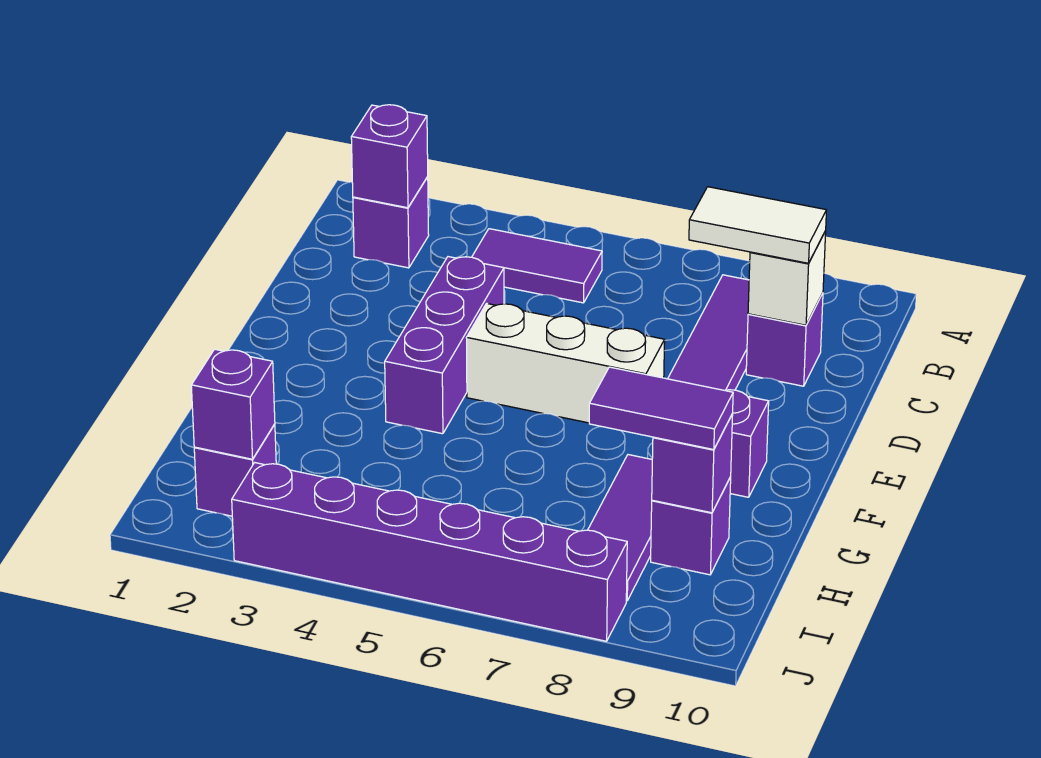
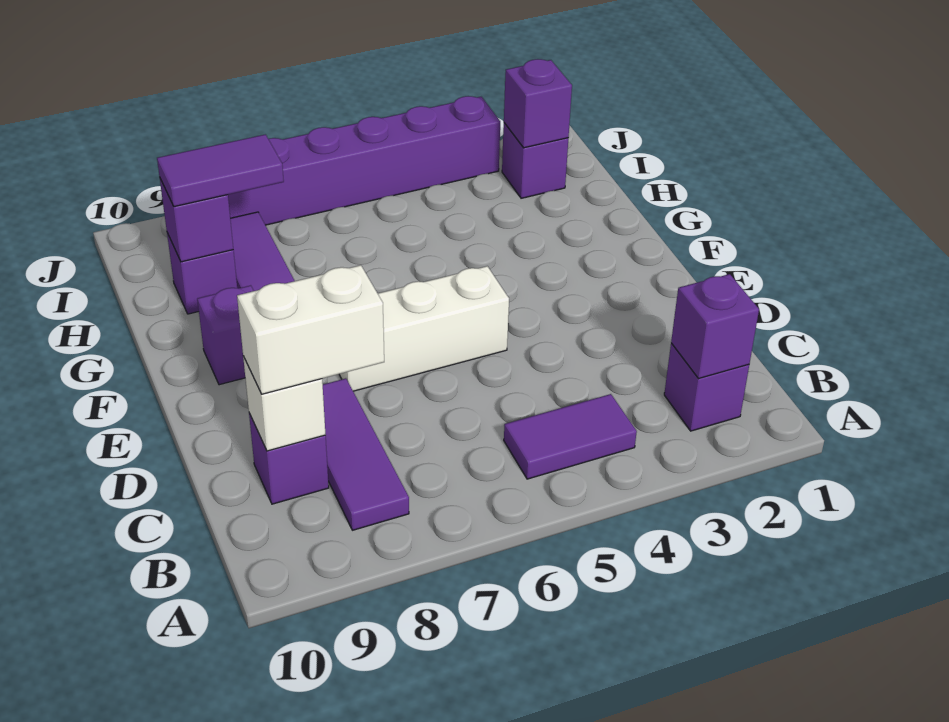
white 1x2 tile [689,187,826,263] -> white 1x2 brick [237,265,384,394]
purple 1x3 brick [385,257,504,434] -> none

